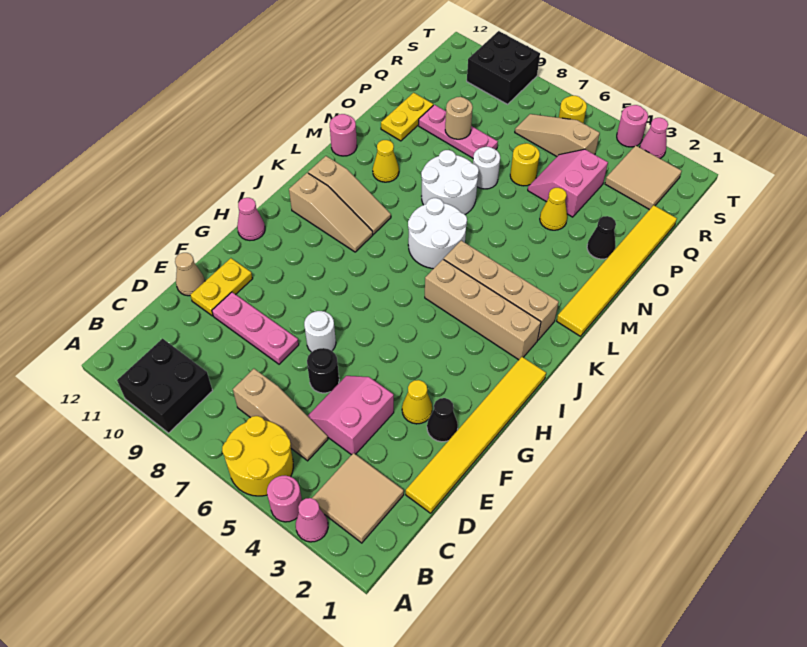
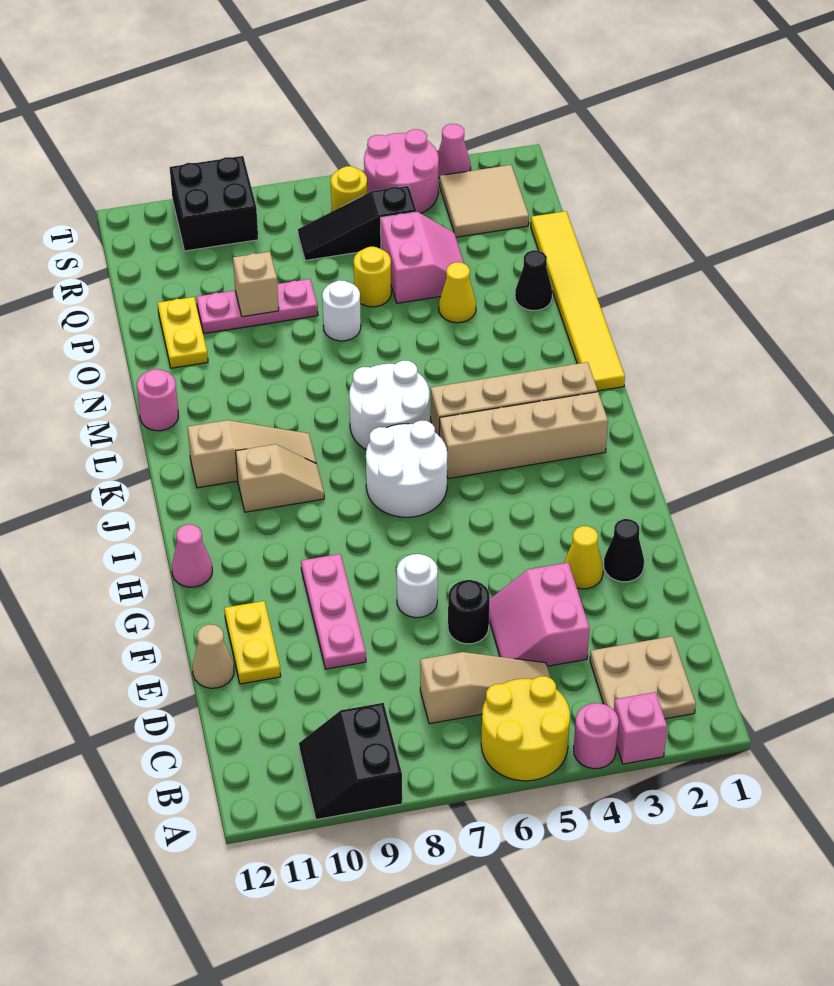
pink 1x1 cone [296,498,328,542] -> pink 1x1 brick [614,692,667,764]
black 2x2 brick [117,339,213,433] -> black 2x2 slope [299,703,402,820]
tan 2x2 tile [312,453,404,543] -> tan 2x2 plate [590,636,696,719]
yellow 1x6 tile [406,357,546,513] -> none
pink 1x3 plate [212,292,299,364] -> pink 1x3 plate turned to [301,554,366,669]
tan 1x3 slope [289,173,373,252] -> tan 1x2 slope [236,444,324,512]
white 2x2 round brick [421,150,479,214] -> white 2x2 round brick moved to [366,421,447,517]
yellow 1x1 cone [373,140,399,182] -> none
pink 2x2 slope [528,149,608,217] -> pink 2x2 slope turned to [381,212,464,303]
tan 1x1 round brick [445,97,473,139] -> tan 1x1 brick [233,252,279,317]
tan 1x3 slope [515,114,600,156] -> black 1x3 slope [298,186,416,261]
pink 1x1 round brick [617,105,648,147] -> pink 2x2 round brick [364,129,439,213]

